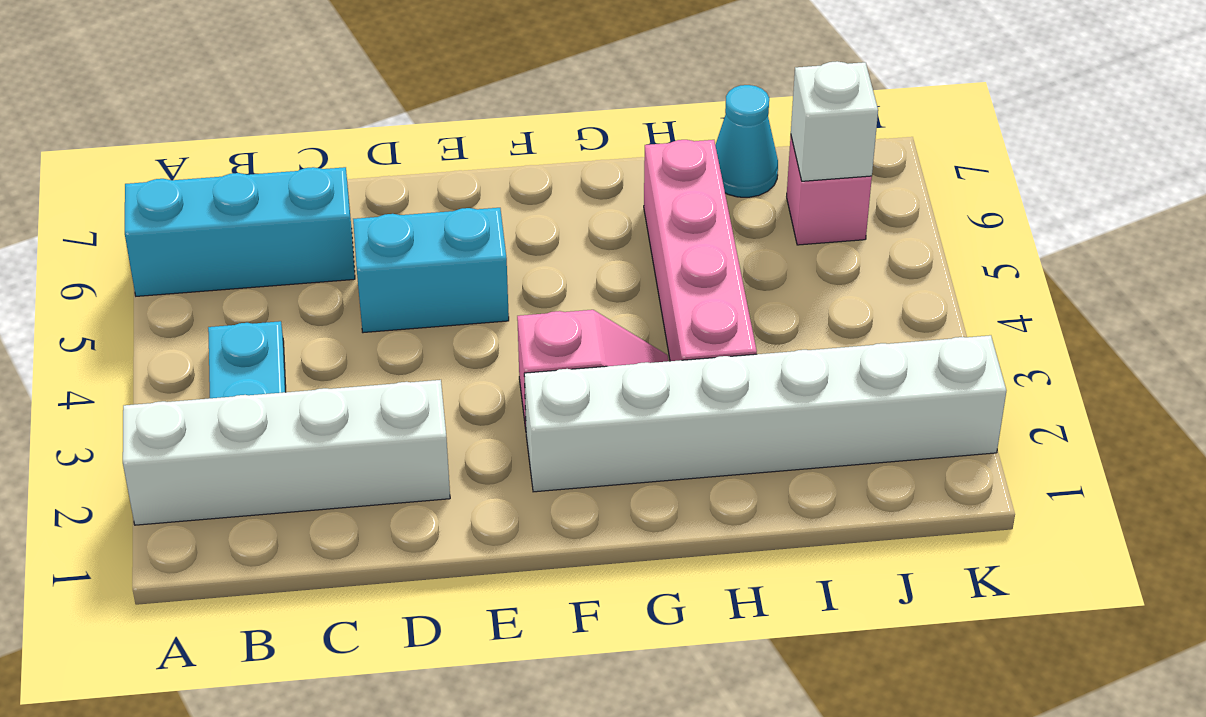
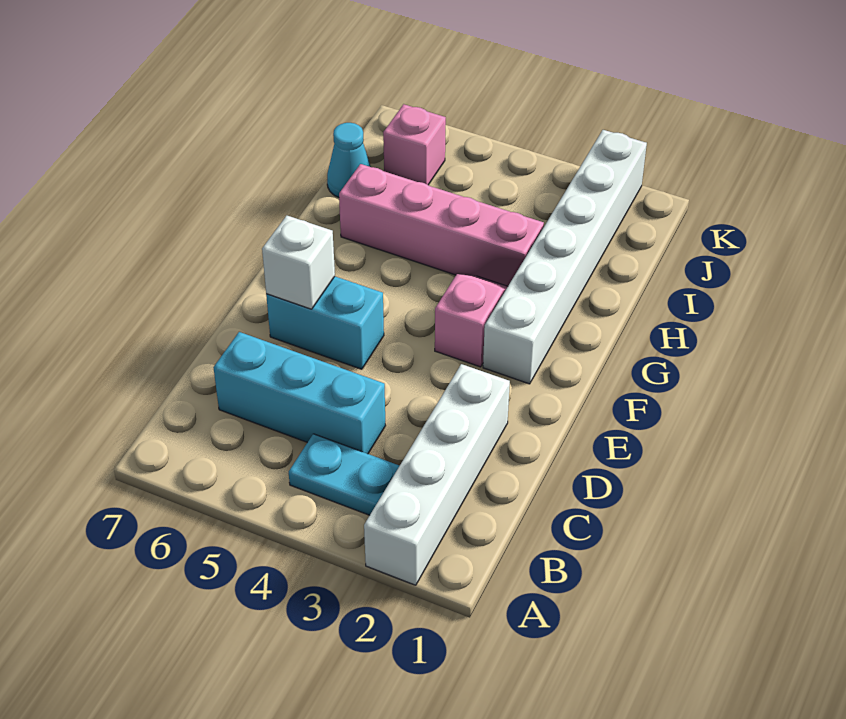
cyan 1x3 brick [125,167,355,296] -> cyan 1x3 brick turned to [214,332,386,454]
cyan 1x2 brick [353,208,509,333] -> cyan 1x2 brick turned to [266,277,384,369]
white 1x1 brick [791,61,878,181] -> white 1x1 brick moved to [262,216,335,309]

